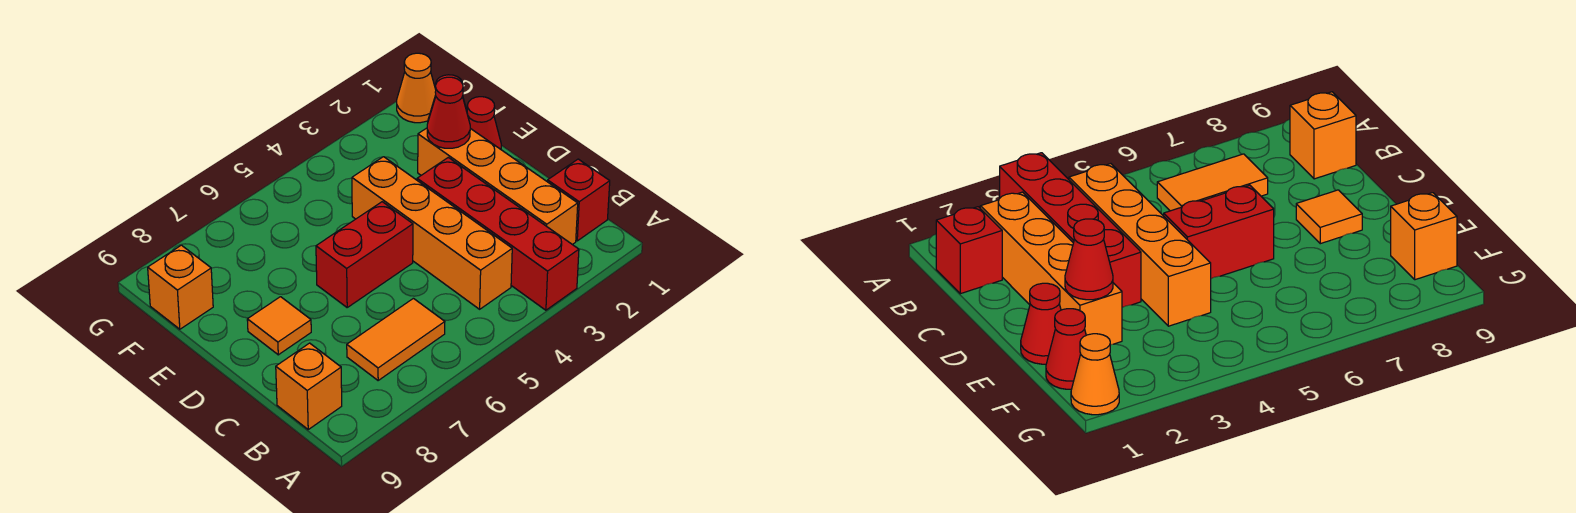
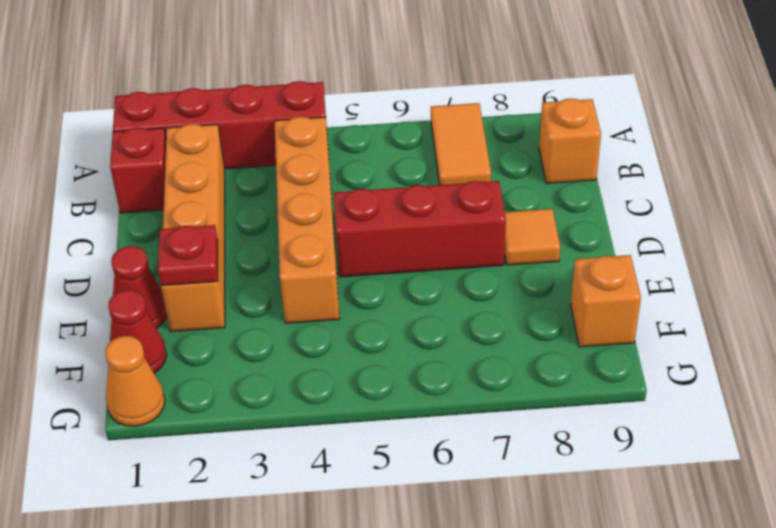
red 1x4 brick [417,157,579,310] -> red 1x4 brick turned to [113,81,328,169]
orange 1x2 tile [347,298,445,380] -> orange 1x2 tile turned to [431,103,491,185]
red 1x2 brick [316,202,413,307] -> red 1x3 brick [334,181,506,277]
red 1x1 cone [427,77,470,148] -> red 1x1 plate [158,225,218,286]

